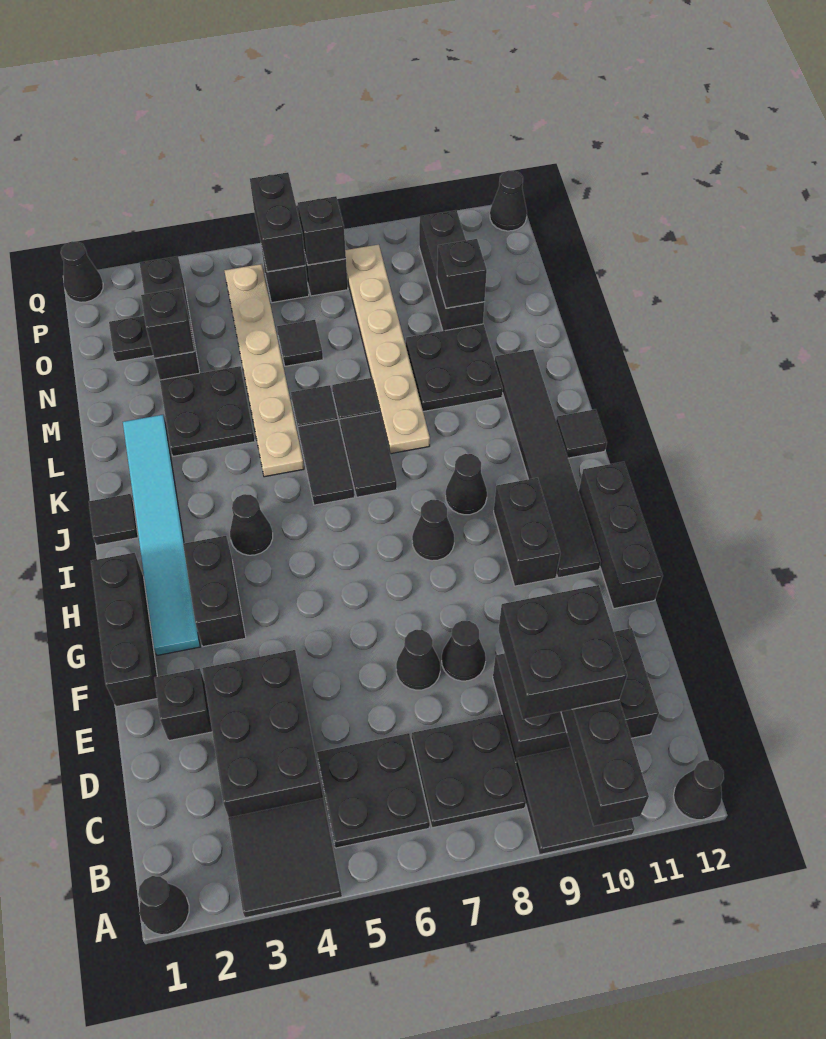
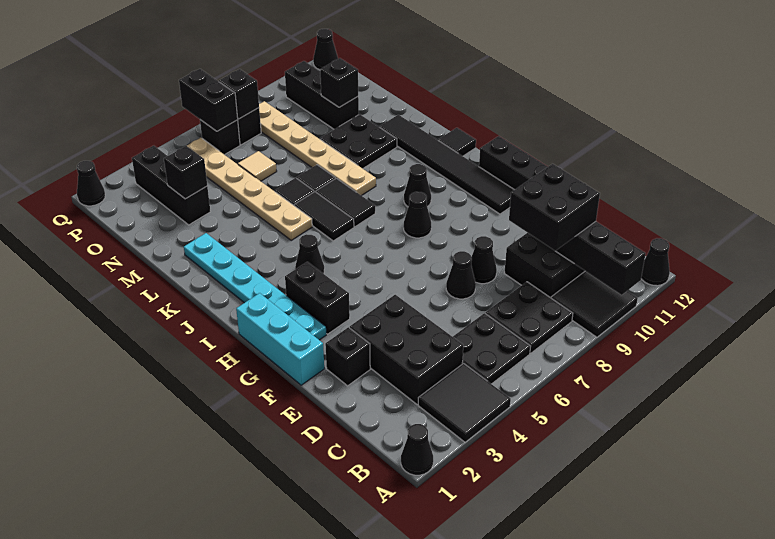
black 1x3 brick [91,553,157,707] -> cyan 1x3 brick [236,293,324,385]
cyan 1x6 tile [123,415,200,655] -> cyan 1x6 plate [184,233,326,340]
black 1x2 brick [494,478,560,586] -> none
black 1x1 tile [89,494,138,545] -> none
black 2x2 plate [160,366,255,456] -> none
black 1x1 tile [277,320,323,366] -> tan 1x1 tile [238,151,277,181]
black 1x1 plate [109,316,153,362] -> none

